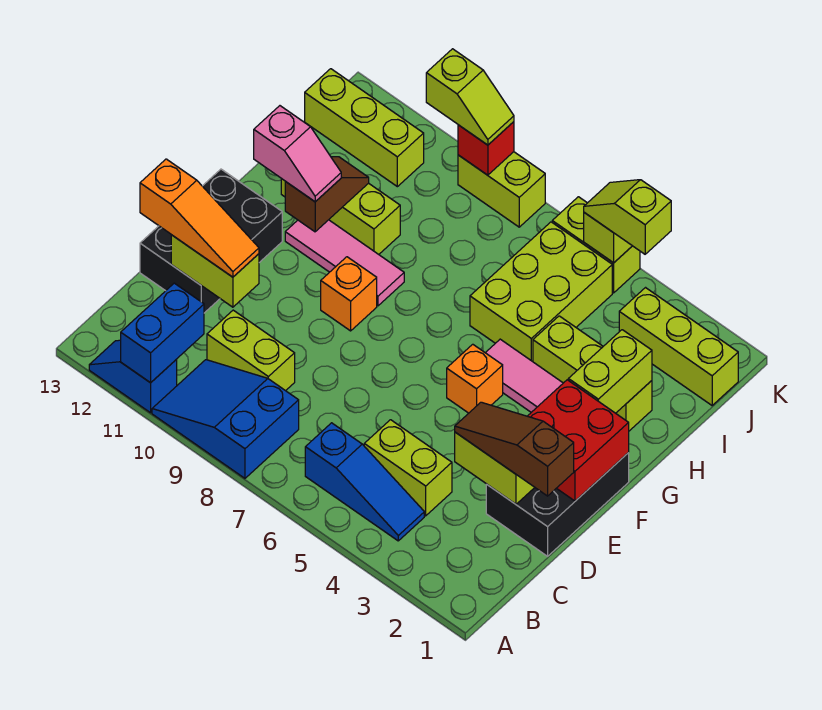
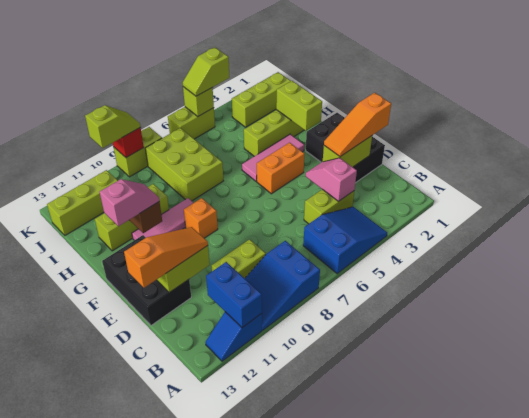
blue 1x3 slope [305,423,424,541] -> blue 2x3 slope [303,207,387,274]
none -> pink 1x2 slope [306,158,357,202]
brown 1x3 slope [455,402,574,496] -> orange 1x3 slope [324,93,391,157]
red 2x2 brick [528,380,629,501] -> none
orange 1x1 brick [447,344,503,413] -> orange 1x2 brick [257,143,304,194]
lime 2x3 brick [470,222,612,362] -> lime 2x3 brick moved to [145,128,223,201]

